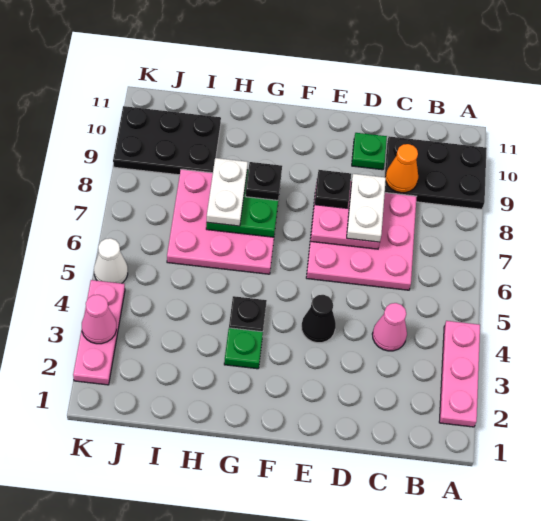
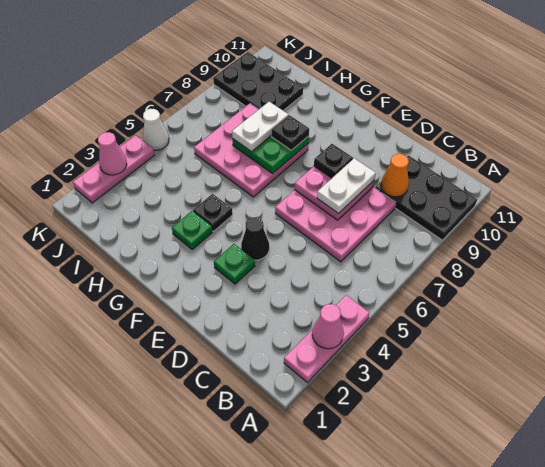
pink 1x1 cone [372,303,407,351] -> pink 1x1 cone moved to [312,304,344,349]
green 1x1 plate [352,133,387,170] -> green 1x1 plate moved to [214,244,255,284]

